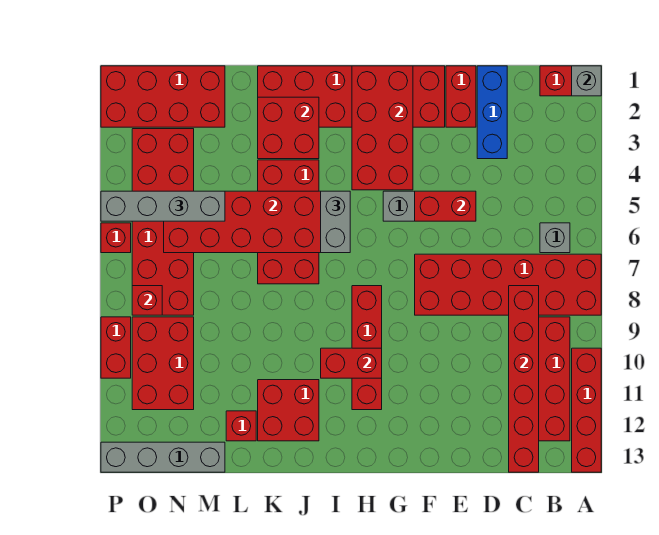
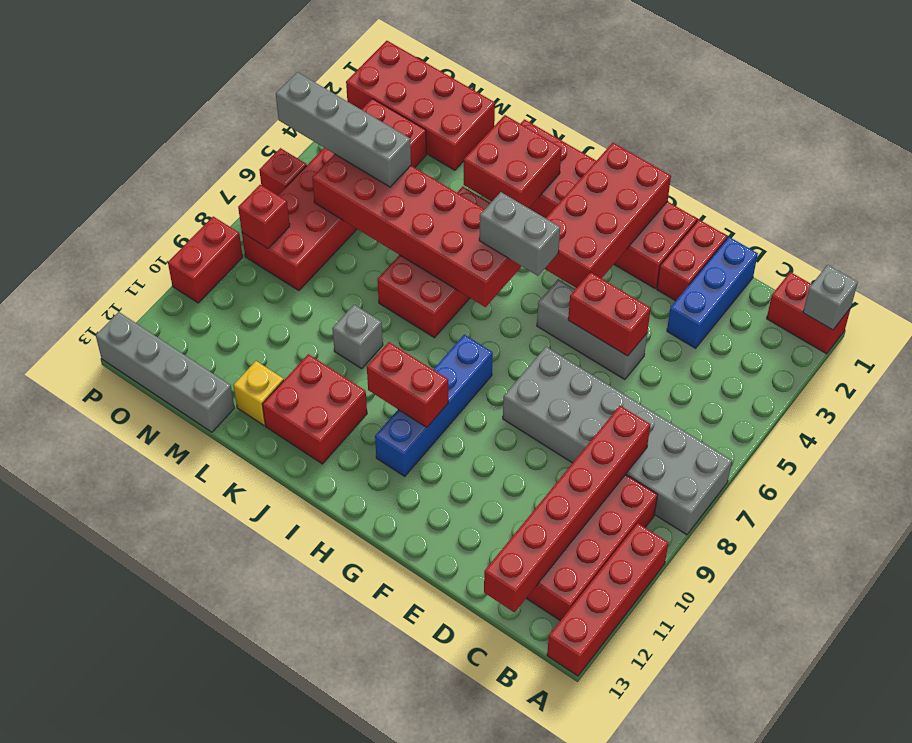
red 2x6 brick [415,254,601,315] -> grey 2x6 brick [503,347,732,535]
grey 1x1 brick [540,223,570,253] -> grey 1x1 brick moved to [332,305,383,369]
red 1x4 brick [352,286,382,410] -> blue 1x4 brick [375,335,493,476]
grey 1x2 brick [321,191,350,253] -> grey 1x2 brick turned to [479,192,560,276]
red 1x1 brick [226,411,256,441] -> yellow 1x1 brick [233,361,284,425]
red 2x3 brick [132,317,194,410] -> none

